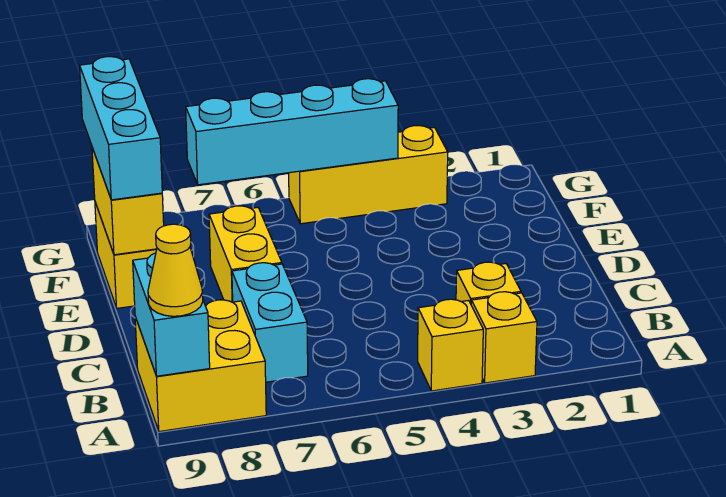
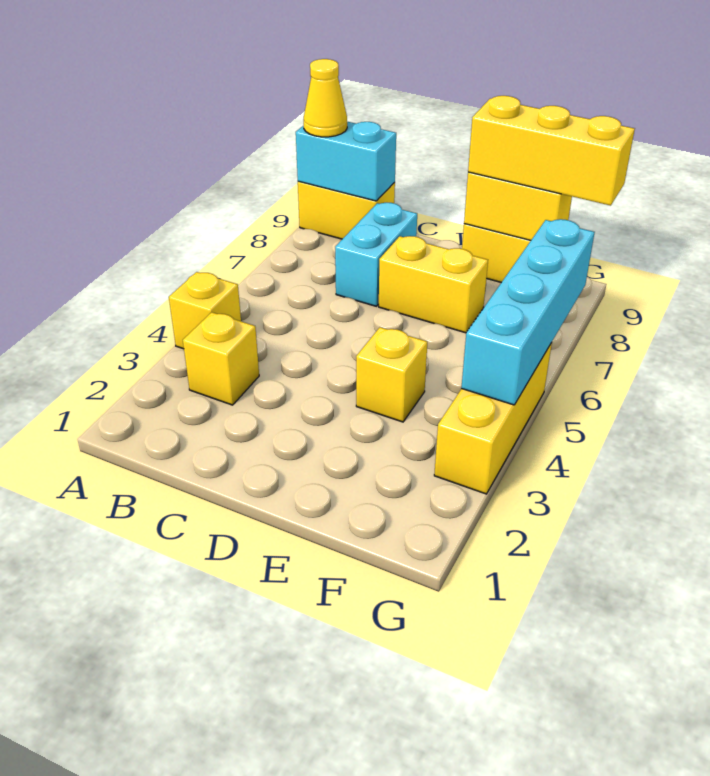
yellow 1x1 brick [471,292,537,383] -> yellow 1x1 brick moved to [356,327,427,422]
yellow 2x2 brick [135,300,266,432] -> yellow 1x2 brick [298,181,395,239]
cyan 1x2 brick [232,263,308,382] -> cyan 1x2 brick turned to [335,203,417,306]
cyan 1x3 brick [80,57,162,200] -> yellow 1x3 brick [468,96,635,206]

